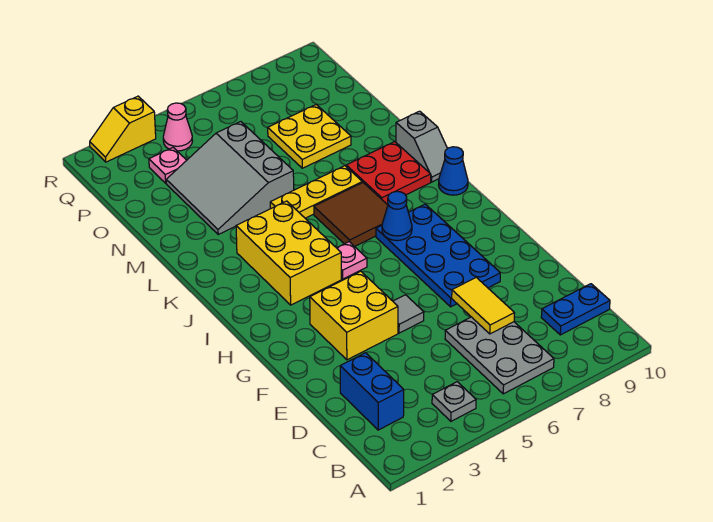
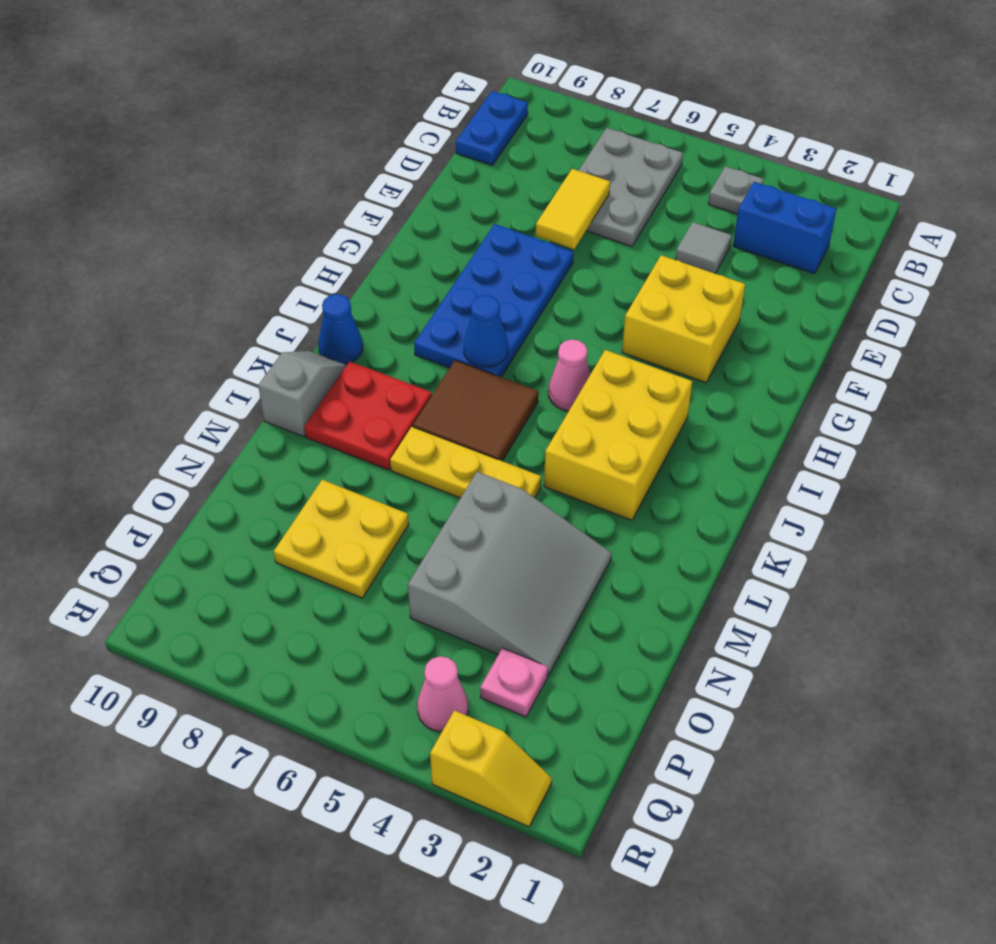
blue 1x2 brick [340,353,404,430] -> blue 1x2 brick turned to [733,182,836,274]
blue 1x2 plate [541,284,610,335] -> blue 1x2 plate turned to [456,91,528,165]
grey 1x1 tile [393,295,424,333] -> grey 1x1 tile moved to [675,222,732,273]
pink 1x1 plate [337,242,367,279] -> pink 1x1 cone [548,339,590,411]

